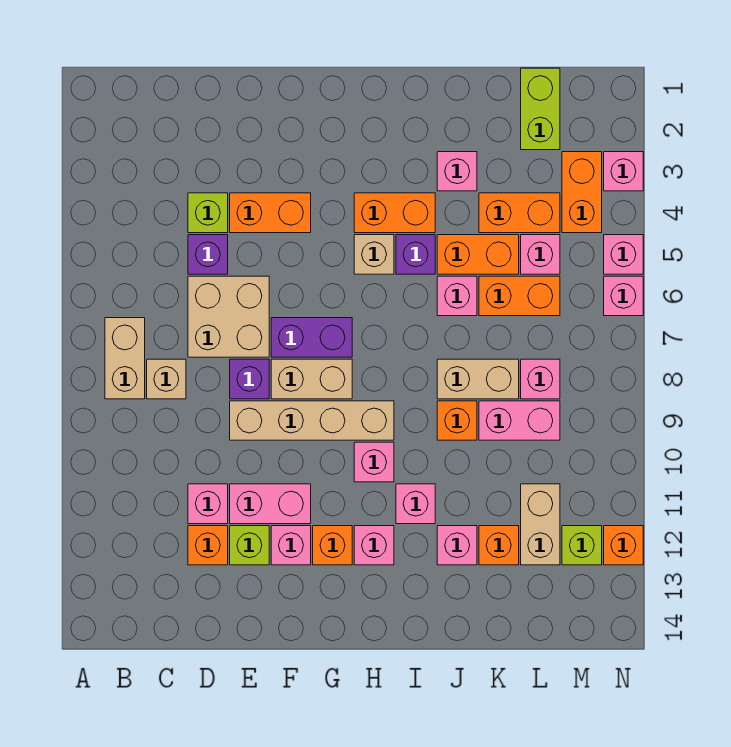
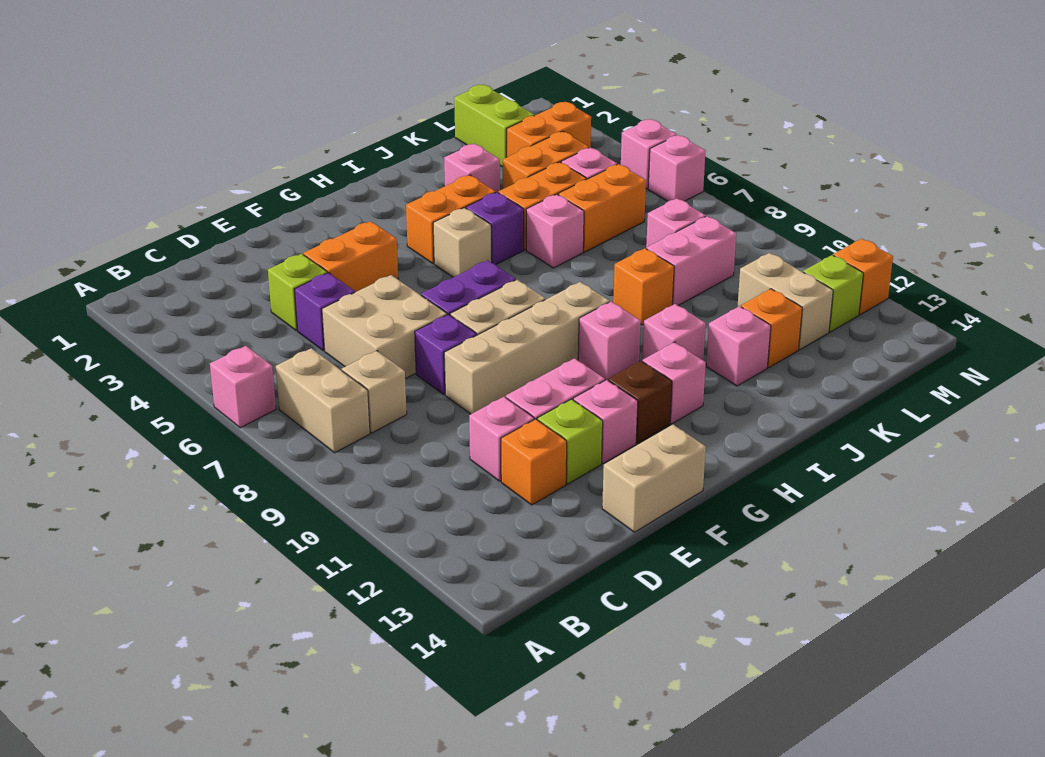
orange 1x1 brick [313,526,352,565] -> brown 1x1 brick [608,361,672,443]
tan 1x2 brick [437,359,519,399] -> tan 1x2 brick moved to [602,425,706,532]
orange 1x2 brick [562,152,602,233] -> orange 1x2 brick turned to [507,102,591,157]
pink 1x1 brick [604,152,643,191] -> pink 1x1 brick moved to [210,346,276,428]

